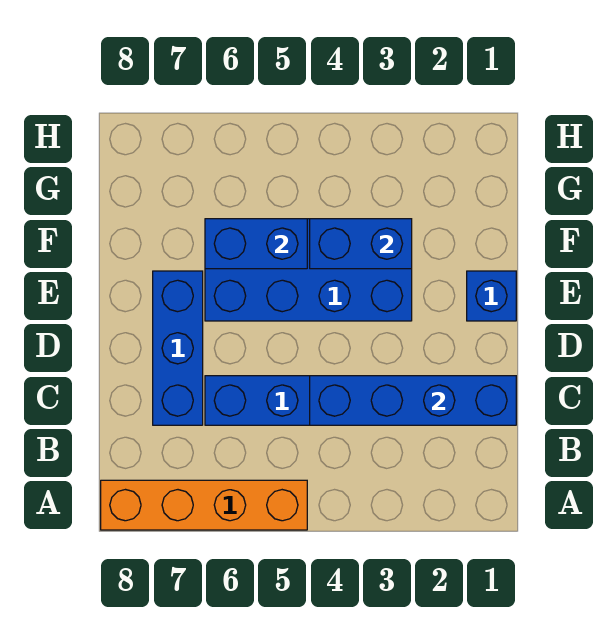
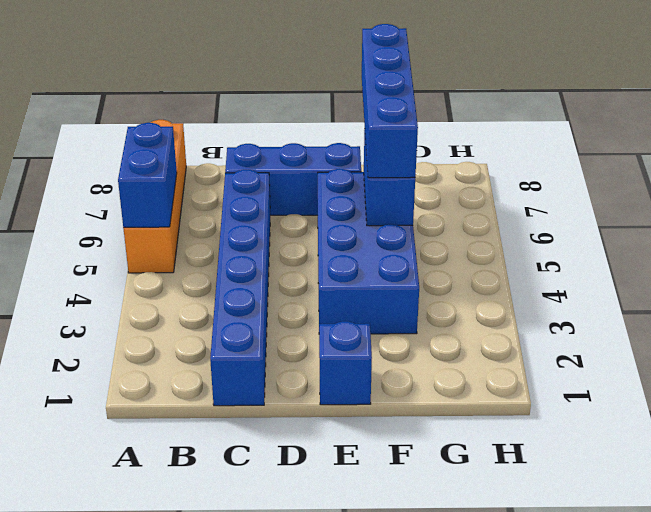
blue 1x4 brick [310,376,516,425] -> blue 1x4 brick moved to [362,24,418,178]
blue 1x2 brick [310,219,412,269] -> blue 1x2 brick moved to [118,123,177,227]

